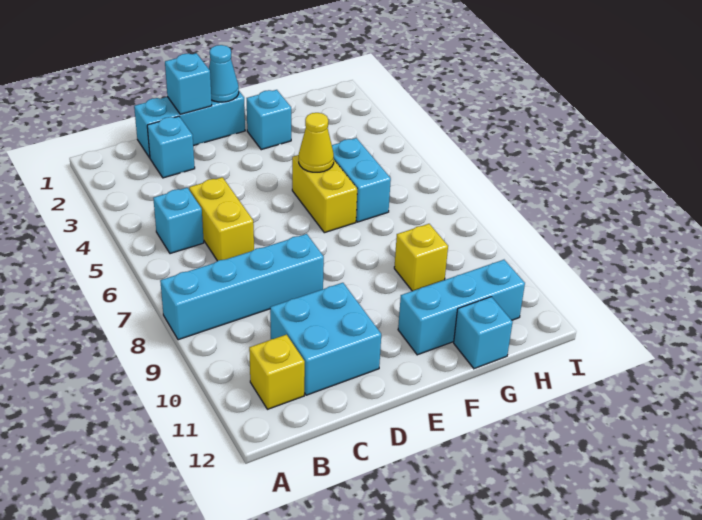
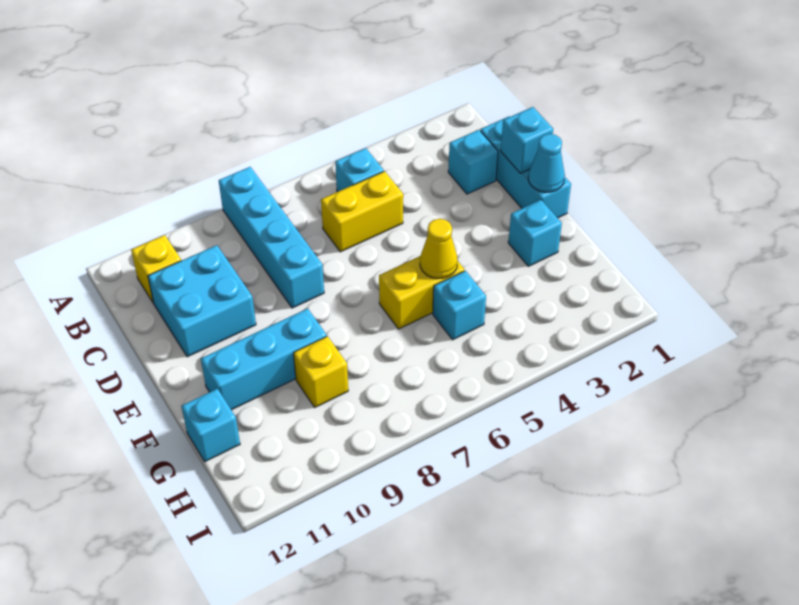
cyan 1x3 brick [398,260,525,355] -> cyan 1x3 brick turned to [201,309,327,410]
cyan 1x2 brick [332,138,391,222] -> cyan 1x1 brick [433,271,486,340]

